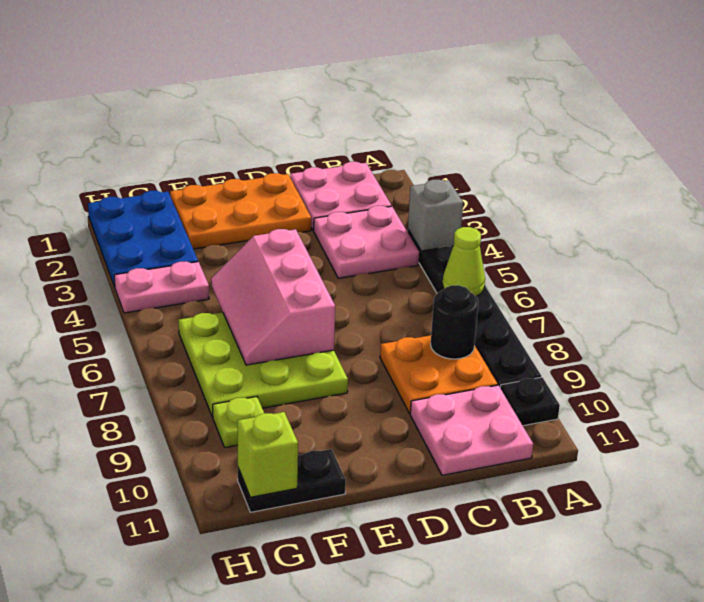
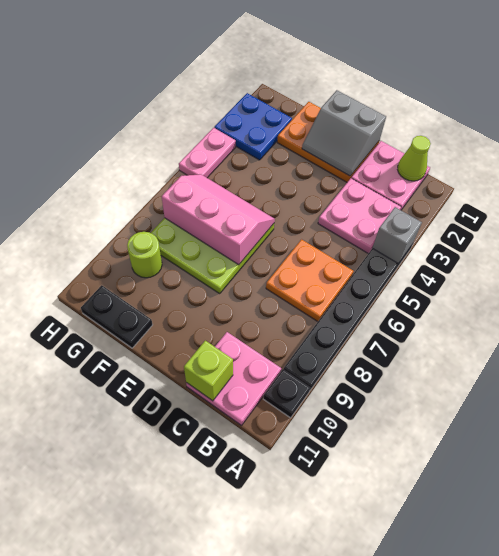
lime 1x1 cone [443,227,485,296] -> lime 1x1 cone moved to [398,136,431,181]
orange 2x2 plate [380,335,498,413] -> orange 2x2 plate moved to [266,239,353,322]
black 1x1 round brick [431,285,478,359] -> none
none -> grey 2x2 slope [302,90,386,176]
pink 2x3 slope [211,229,335,365] -> pink 2x3 slope turned to [162,174,275,265]
blue 2x3 plate [88,191,198,287] -> blue 2x2 plate [214,93,292,160]
pink 1x2 plate [114,261,209,313] -> pink 1x2 plate turned to [179,128,236,178]
lime 1x1 plate [213,397,264,448] -> lime 1x1 round brick [127,232,162,278]
lime 1x1 brick [237,412,298,497] -> lime 1x1 brick moved to [184,341,233,401]

